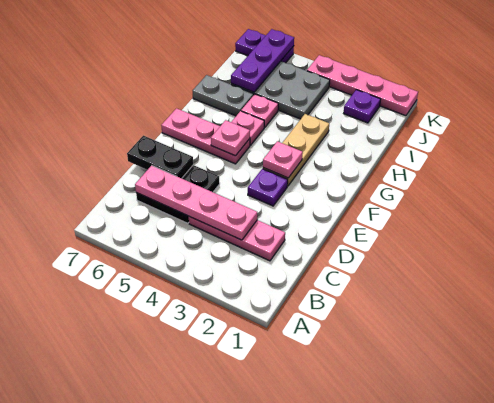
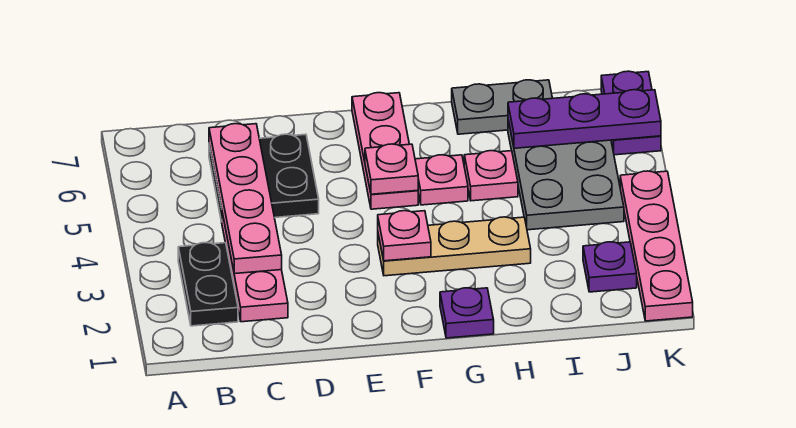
black 1x2 plate [127,136,193,178] -> black 1x2 plate moved to [178,243,238,326]
purple 1x1 plate [248,169,288,206] -> purple 1x1 plate moved to [440,288,494,338]
grey 1x2 plate [193,75,254,116] -> grey 1x2 plate turned to [452,80,552,134]

